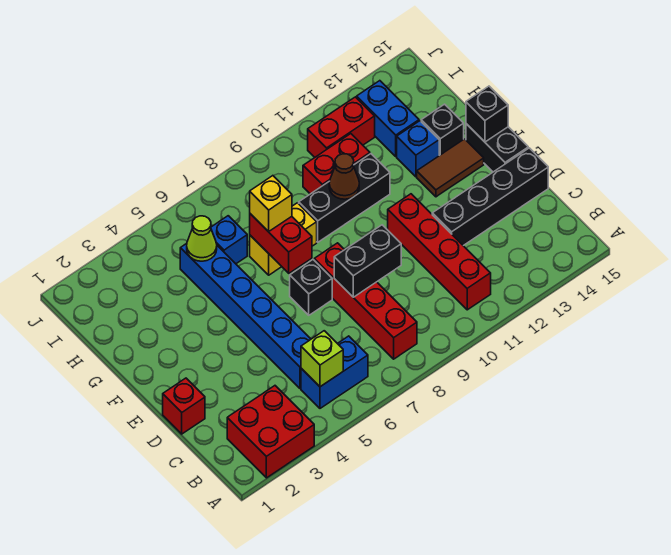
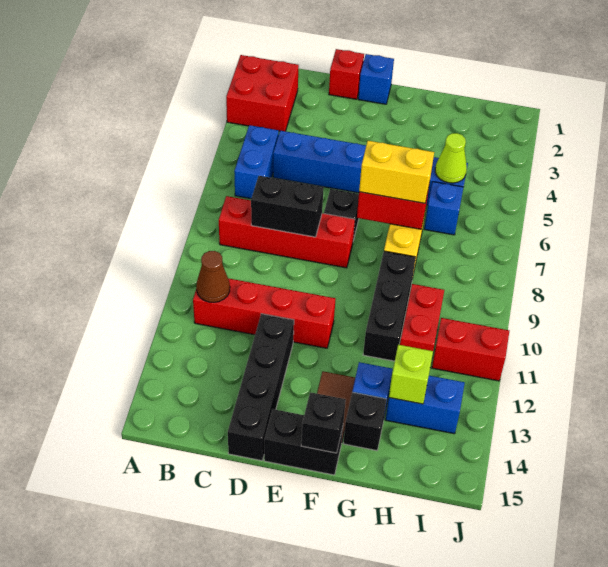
lime 1x1 brick [301,331,343,387] -> lime 1x1 brick moved to [389,345,433,404]
black 1x2 brick [334,225,401,297] -> black 1x2 brick turned to [251,176,324,237]
none -> blue 1x1 brick [358,54,394,104]
yellow 1x1 brick [250,176,292,232] -> yellow 1x2 brick [359,141,434,203]
brown 1x1 cone [329,154,359,199] -> brown 1x1 cone moved to [196,251,230,302]
red 1x2 brick [308,97,375,157] -> red 1x2 brick turned to [432,318,509,381]

